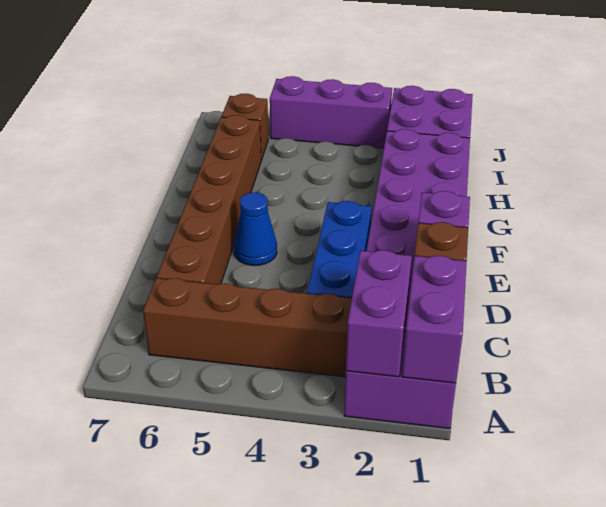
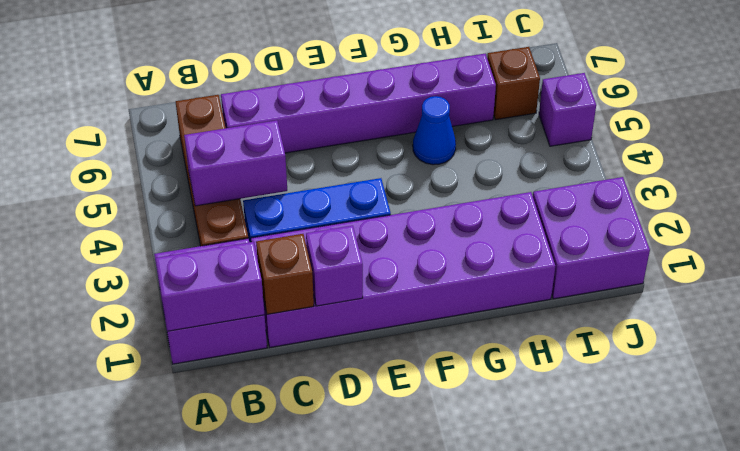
purple 1x2 brick [346,250,412,377] -> purple 1x2 brick moved to [184,120,287,206]
brown 1x6 brick [157,115,261,284] -> purple 1x6 brick [221,54,496,153]
blue 1x1 cone [234,192,277,265] -> blue 1x1 cone moved to [413,96,456,165]
purple 1x3 brick [270,76,392,148] -> purple 1x1 brick [539,73,596,146]

